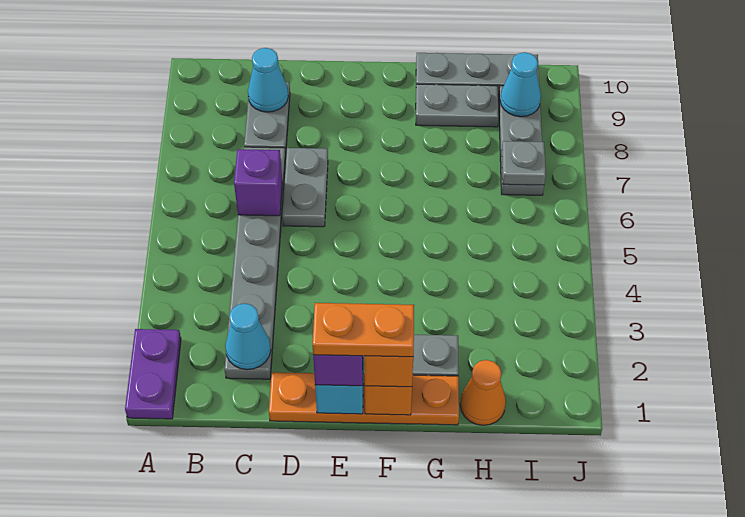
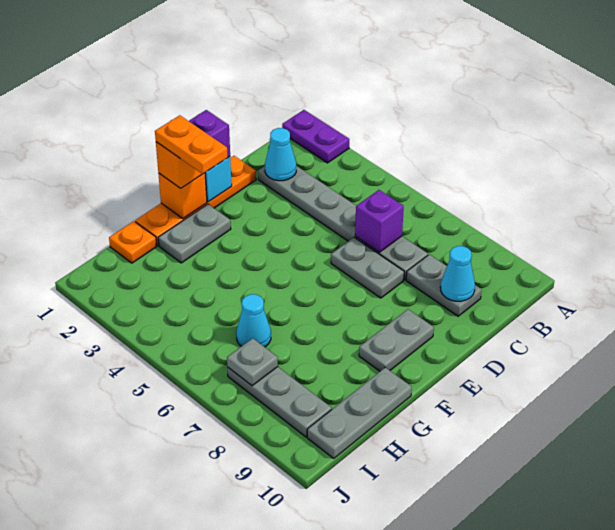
orange 1x2 plate [313,303,414,357] -> orange 1x2 plate turned to [155,115,228,174]
grey 1x2 plate [416,84,499,127] -> grey 1x2 plate moved to [359,309,434,371]
orange 1x1 cone [460,360,506,425] -> orange 1x1 plate [109,221,157,263]
cyan 1x1 cone [500,52,541,117] -> cyan 1x1 cone moved to [236,294,271,347]

